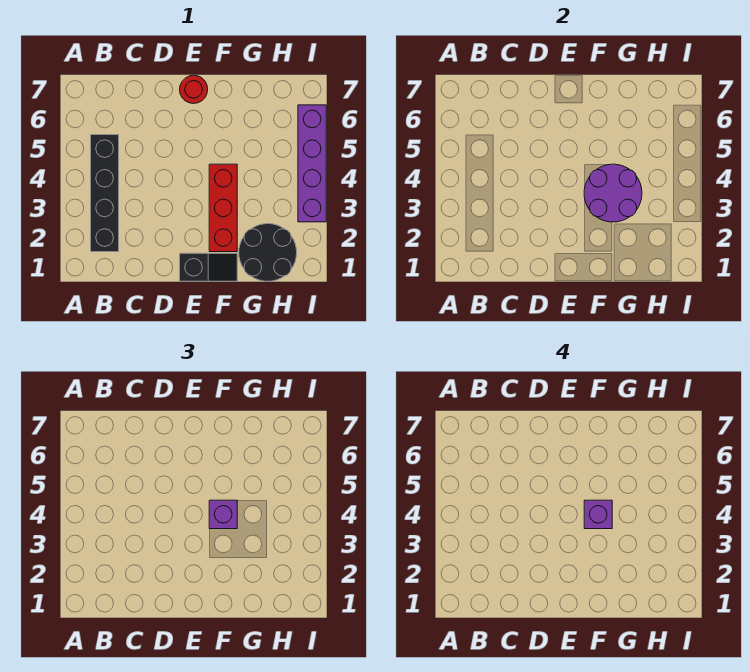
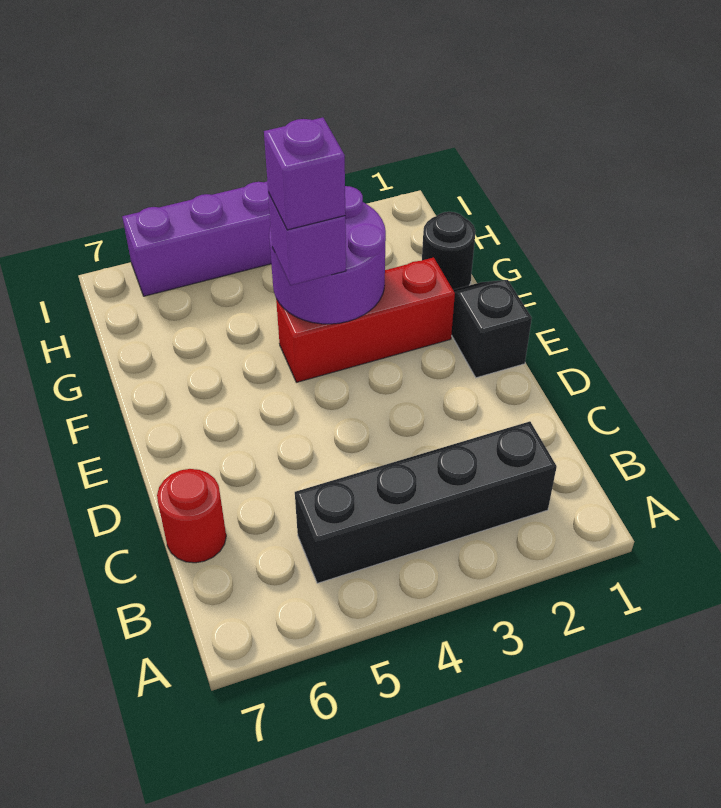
red 1x1 round brick [180,75,208,104] -> red 1x1 round brick moved to [157,469,226,563]
black 2x2 round brick [239,224,297,281] -> black 1x1 round brick [422,212,476,290]

